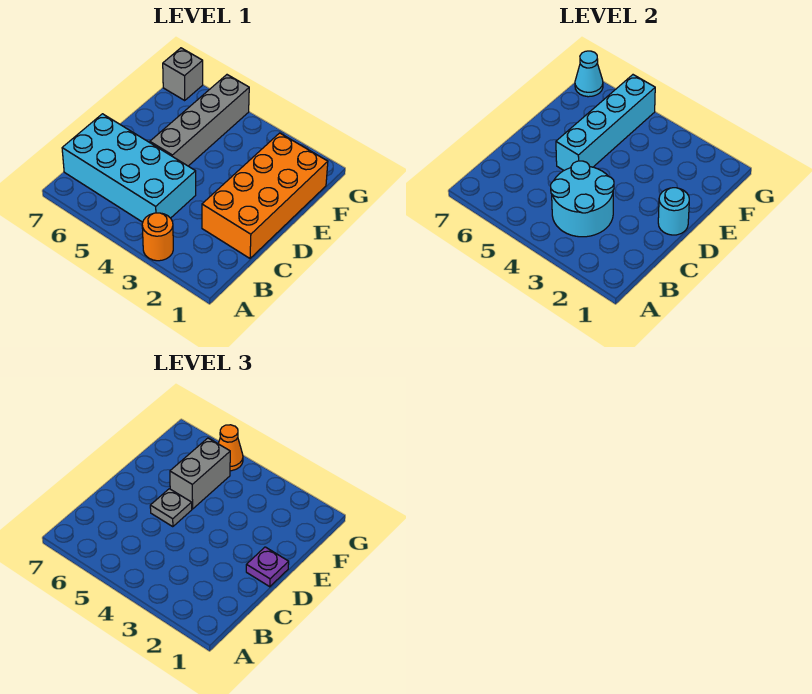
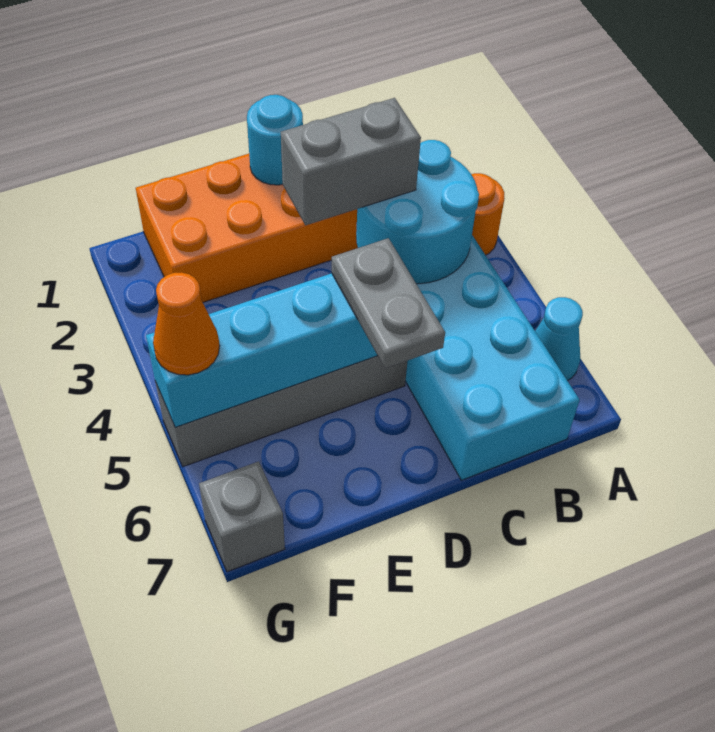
purple 1x1 plate [246,547,289,587] -> none
grey 1x1 plate [150,489,192,527] -> grey 1x2 plate [332,238,445,368]
grey 1x2 brick [170,438,230,509] -> grey 1x2 brick moved to [281,98,421,225]
cyan 1x1 cone [575,51,603,97] -> cyan 1x1 cone moved to [535,297,583,381]

